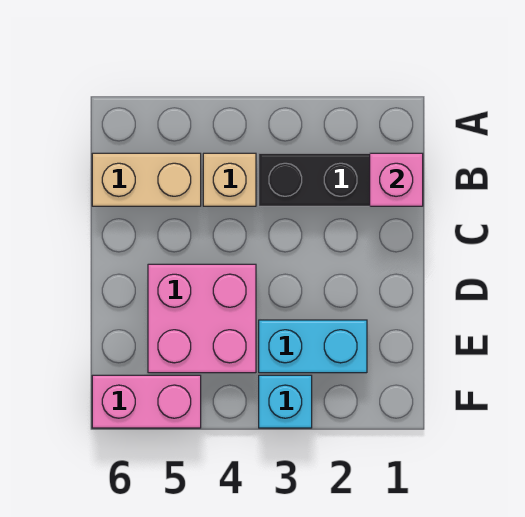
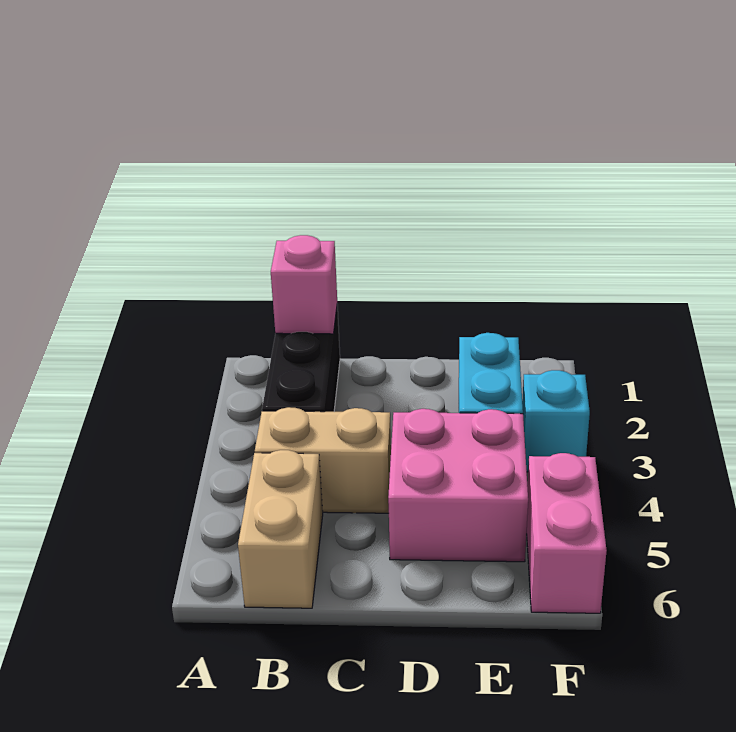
tan 1x1 brick [203,153,256,206] -> tan 1x2 brick [255,407,391,513]

